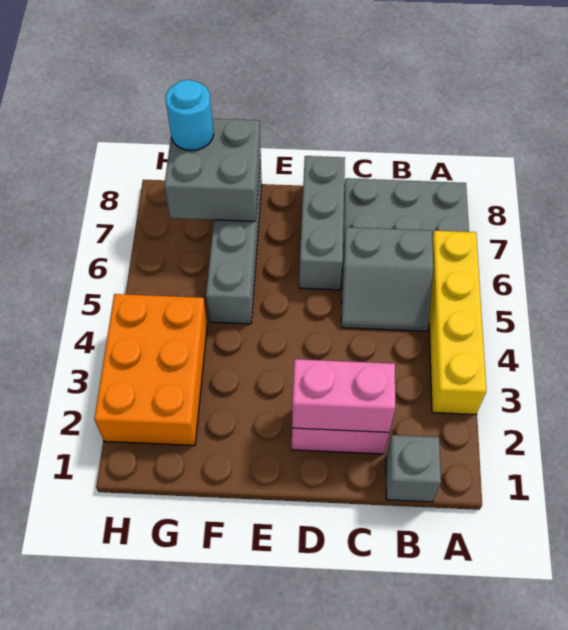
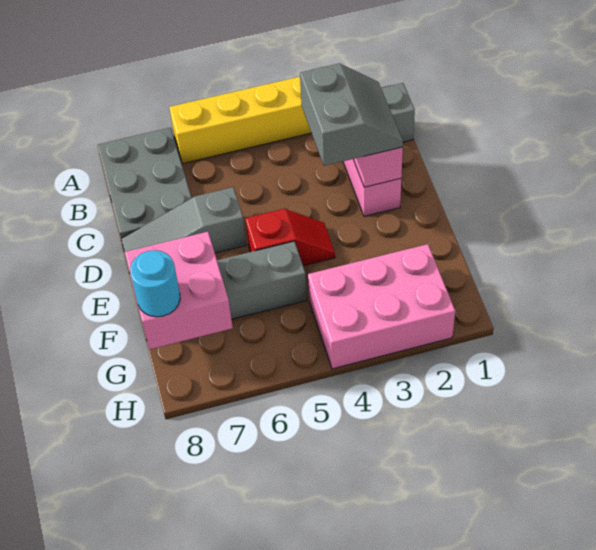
grey 2x2 slope [341,227,433,331] -> grey 2x2 slope moved to [300,63,403,166]
grey 1x3 brick [299,156,345,290] -> grey 1x3 slope [121,187,246,268]
none -> red 1x2 slope [246,209,335,266]
grey 2x2 brick [164,119,261,221] -> pink 2x2 brick [125,232,233,349]
orange 2x3 brick [94,294,207,445] -> pink 2x3 brick [308,244,455,369]

